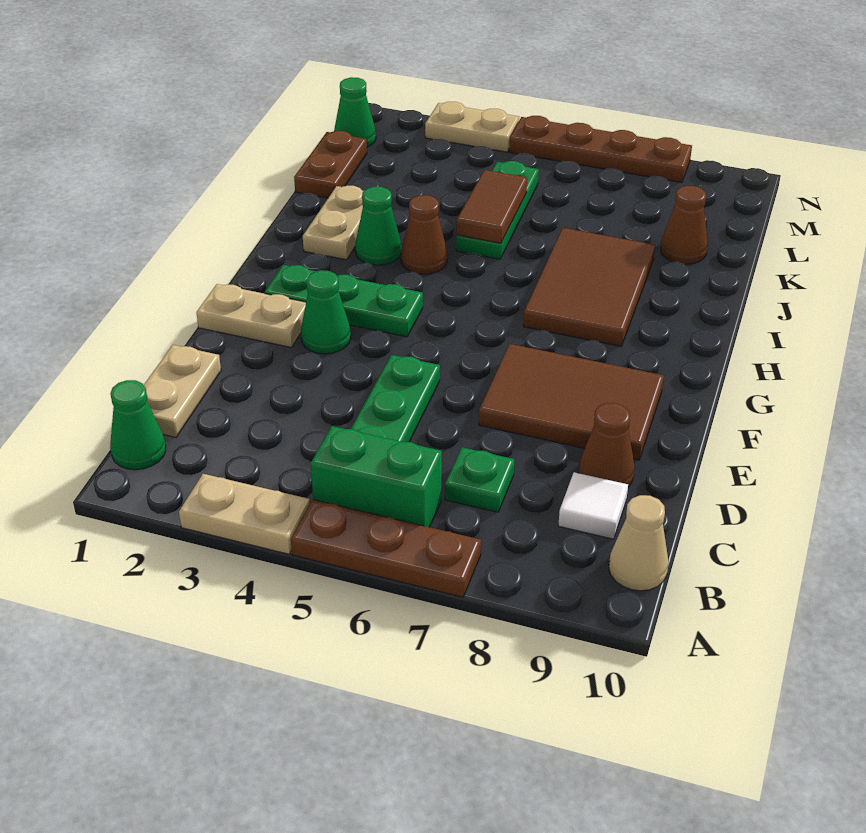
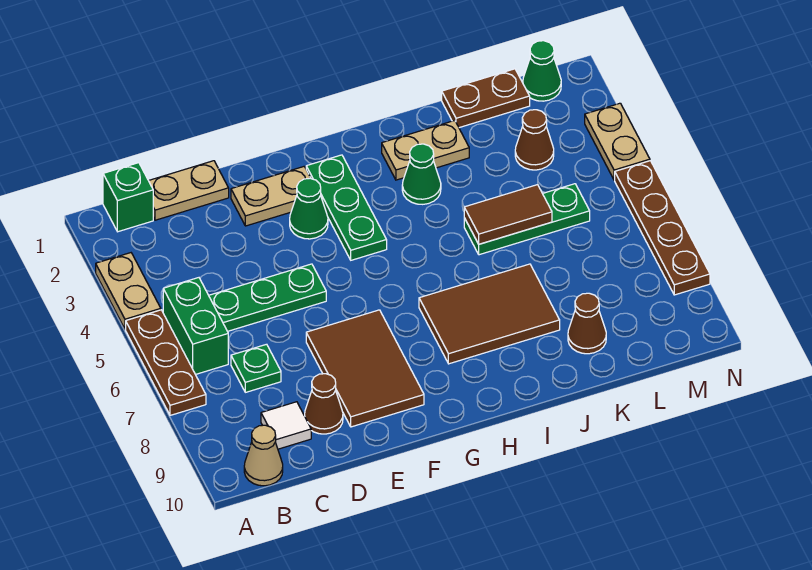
green 1x1 cone [110,380,166,470] -> green 1x1 brick [103,163,153,232]
tan 1x2 plate [196,284,306,348] -> tan 1x2 plate turned to [231,167,310,226]
brown 1x1 cone [401,195,447,274] -> brown 1x1 cone moved to [515,110,554,170]

